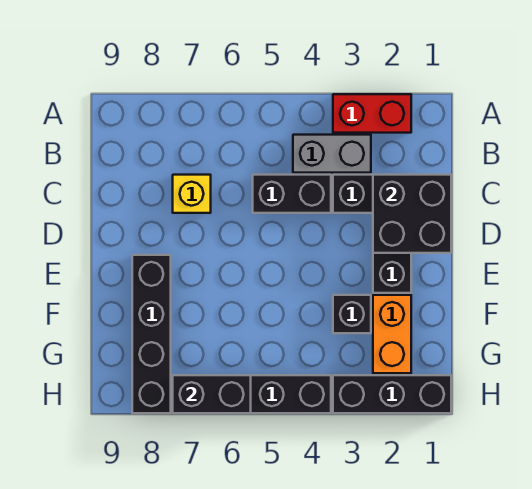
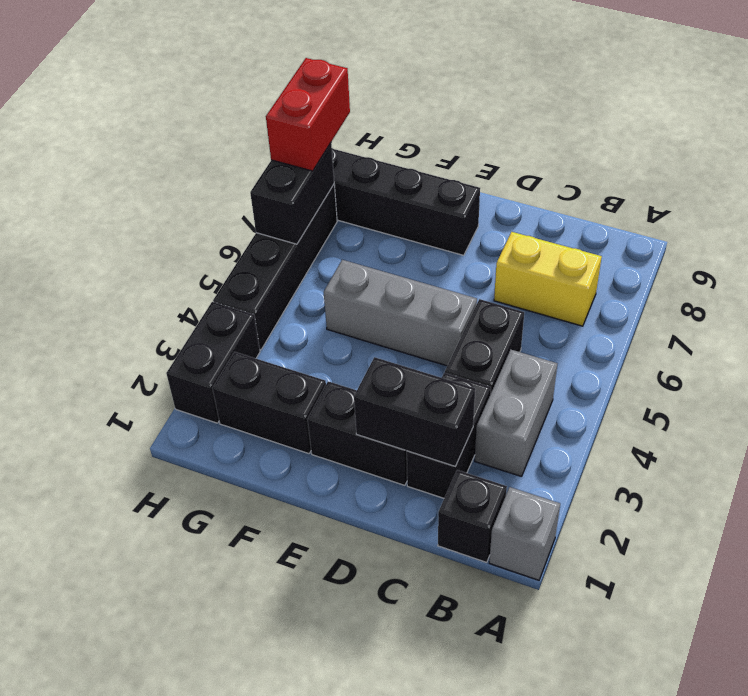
none -> grey 1x1 brick [489,487,560,580]
red 1x2 brick [333,94,411,133] -> red 1x2 brick moved to [266,58,350,171]
black 2x2 brick [373,175,451,253] -> black 1x2 brick [354,357,475,466]
yellow 1x1 brick [173,175,211,213] -> yellow 1x2 brick [494,232,602,326]
none -> grey 1x3 brick [324,260,477,366]
orange 1x2 brick [373,295,411,373] -> black 1x2 brick [212,352,326,454]
black 1x1 brick [333,295,371,333] -> black 1x1 brick moved to [438,470,507,562]
black 1x3 brick [333,375,451,413] -> black 1x2 brick [166,302,260,423]

